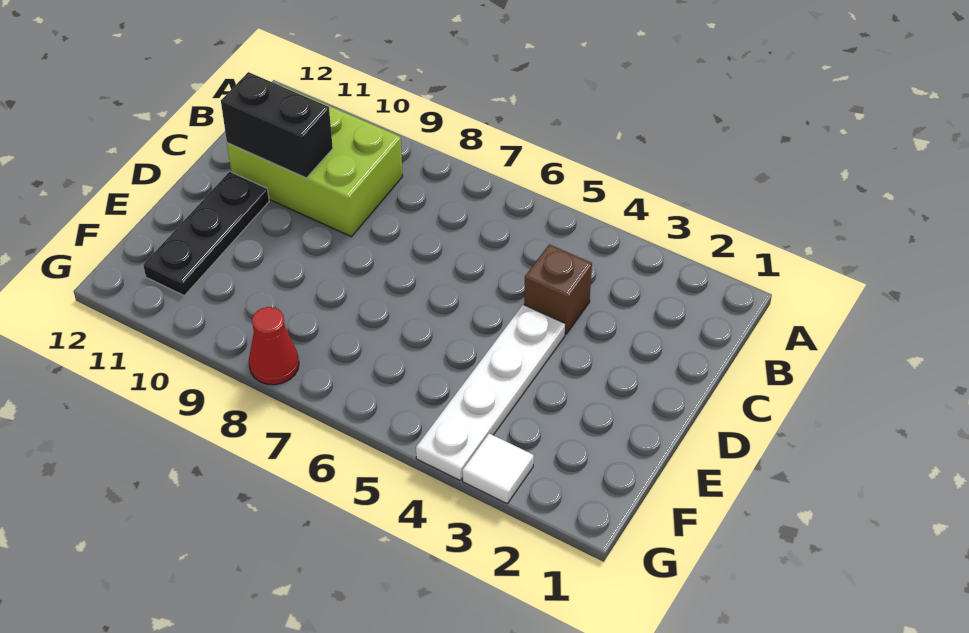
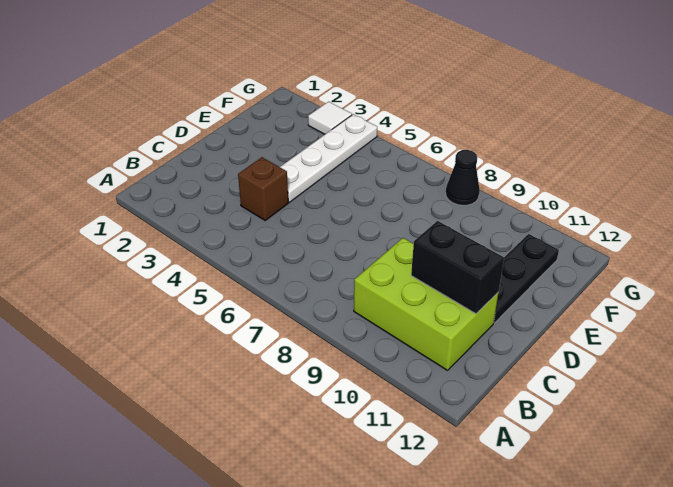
red 1x1 cone [249,307,299,385] -> black 1x1 cone [446,150,480,205]

